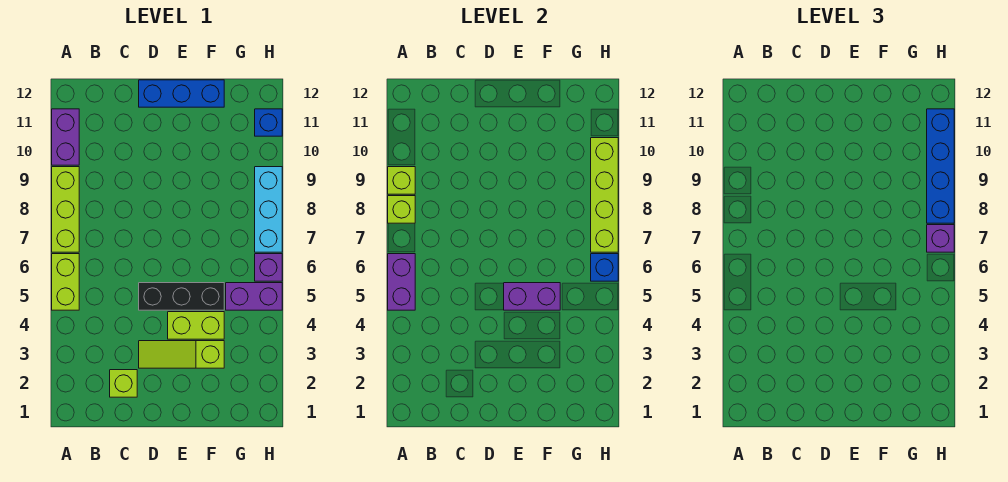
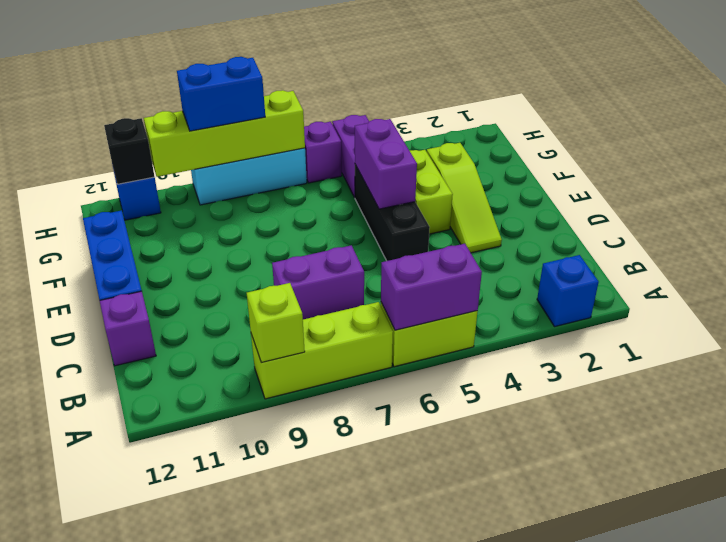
lime 1x1 brick [388,196,415,223] -> none
purple 1x2 brick [52,109,79,165] -> purple 1x2 brick moved to [272,245,364,319]
lime 1x1 brick [110,370,137,397] -> none
blue 1x1 brick [591,254,618,281] -> blue 1x1 brick moved to [537,255,599,326]
purple 1x1 brick [927,225,954,252] -> purple 1x1 brick moved to [100,291,156,366]
blue 1x4 brick [927,109,954,223] -> blue 1x2 brick [177,57,265,131]
none -> black 1x1 brick [104,118,155,184]

